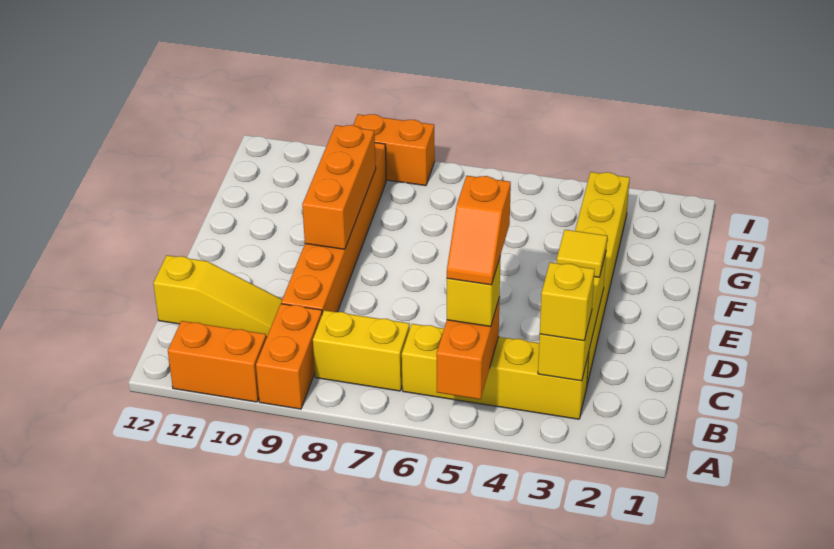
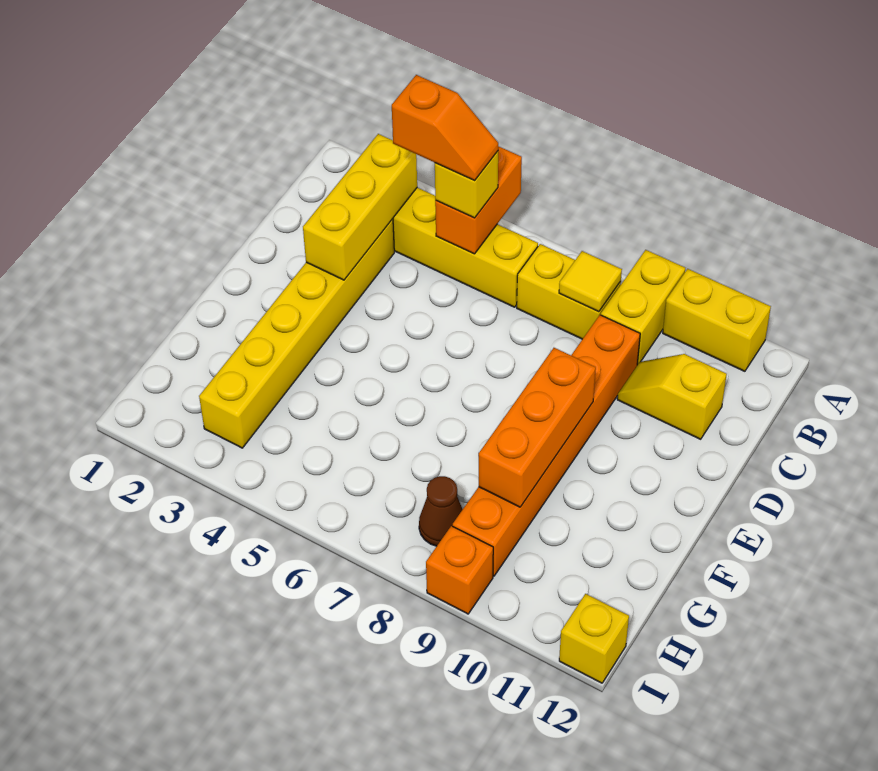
orange 1x2 brick [256,304,322,409] -> yellow 1x2 brick [601,250,685,365]
orange 1x2 brick [168,321,266,402] -> yellow 1x2 brick [663,269,771,371]
yellow 1x1 brick [540,263,595,341] -> yellow 1x1 brick moved to [559,594,629,683]
orange 1x2 slope [447,176,511,285] -> orange 1x2 slope turned to [392,75,498,181]
yellow 1x3 slope [153,255,282,338] -> yellow 1x2 slope [617,354,727,439]
yellow 1x1 tile [557,230,607,277] -> yellow 1x1 tile moved to [559,251,622,312]
none -> brown 1x1 cone [419,476,463,546]
orange 1x2 brick [353,114,435,186] -> orange 1x1 brick [426,526,493,614]

